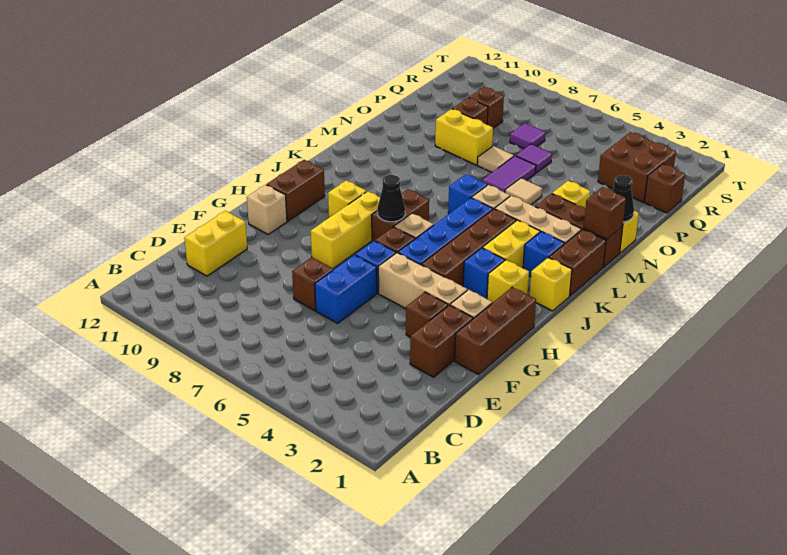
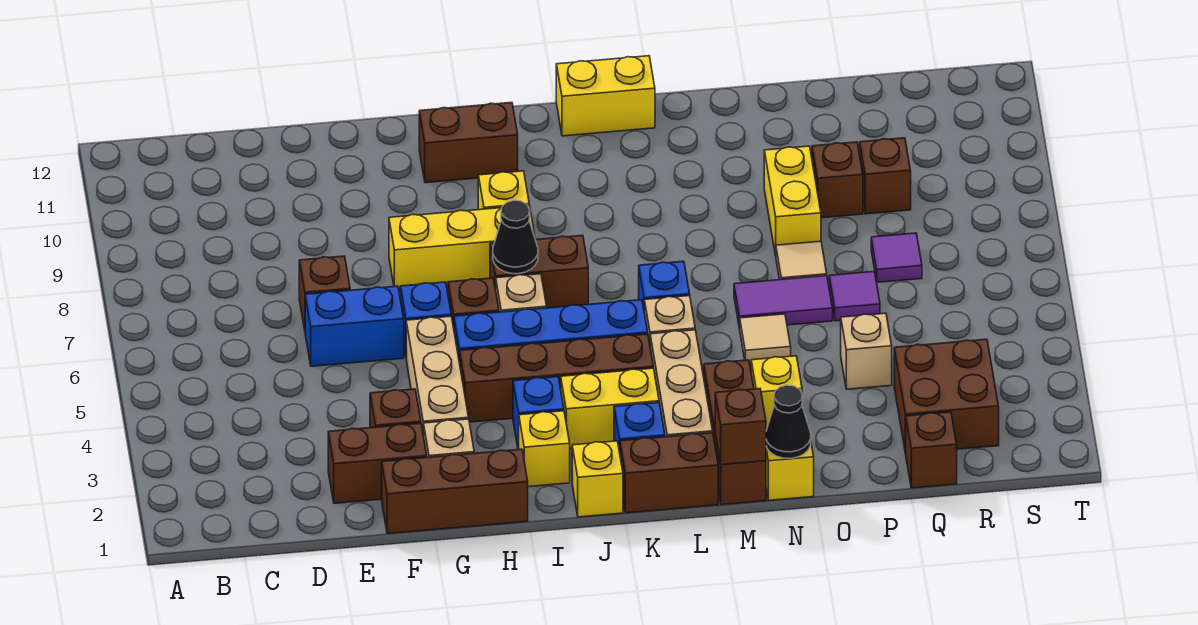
yellow 1x2 brick [184,211,247,276] -> yellow 1x2 brick moved to [556,56,655,136]
tan 1x1 brick [247,185,287,234] -> tan 1x1 brick moved to [841,313,892,389]

